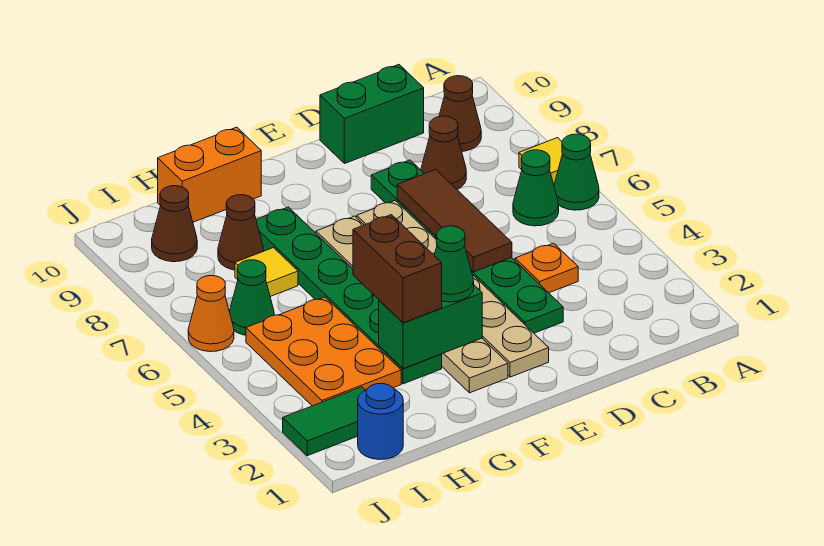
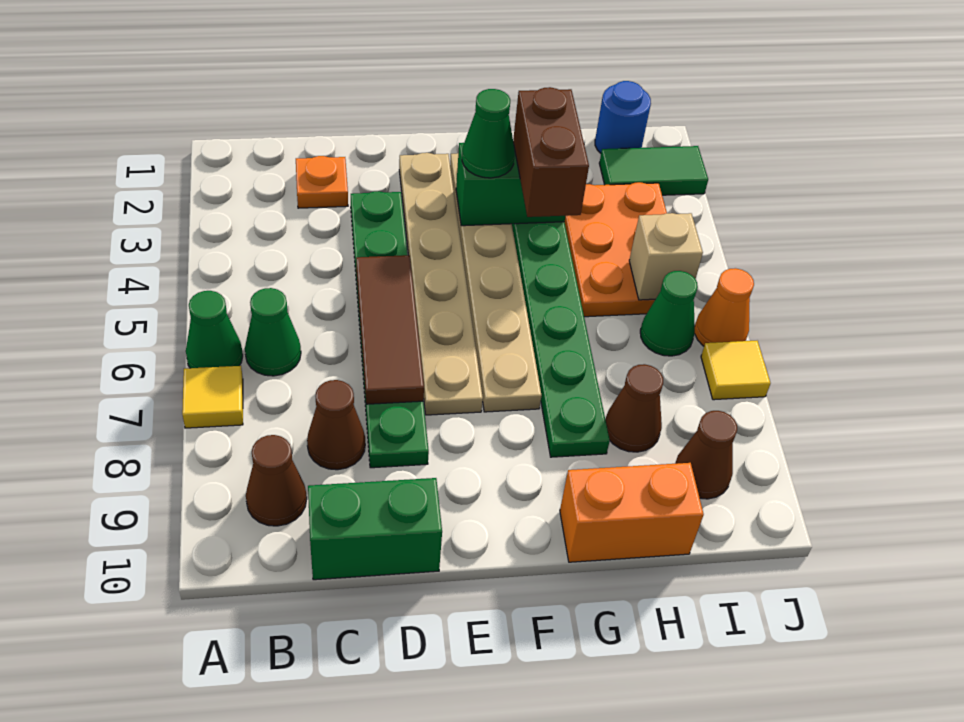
orange 1x1 plate [515,243,578,293] -> orange 1x1 plate moved to [296,156,348,208]
yellow 1x1 tile [235,248,298,297] -> yellow 1x1 tile moved to [701,341,770,400]
none -> tan 1x1 brick [629,213,703,300]

